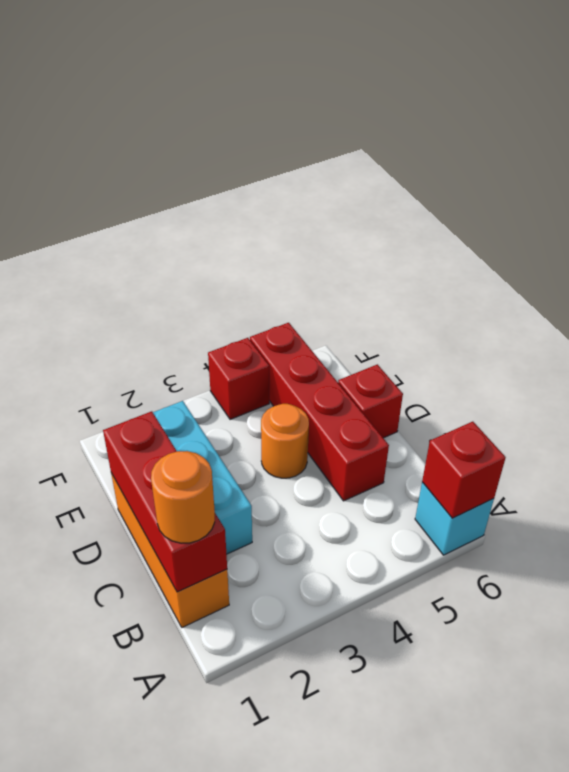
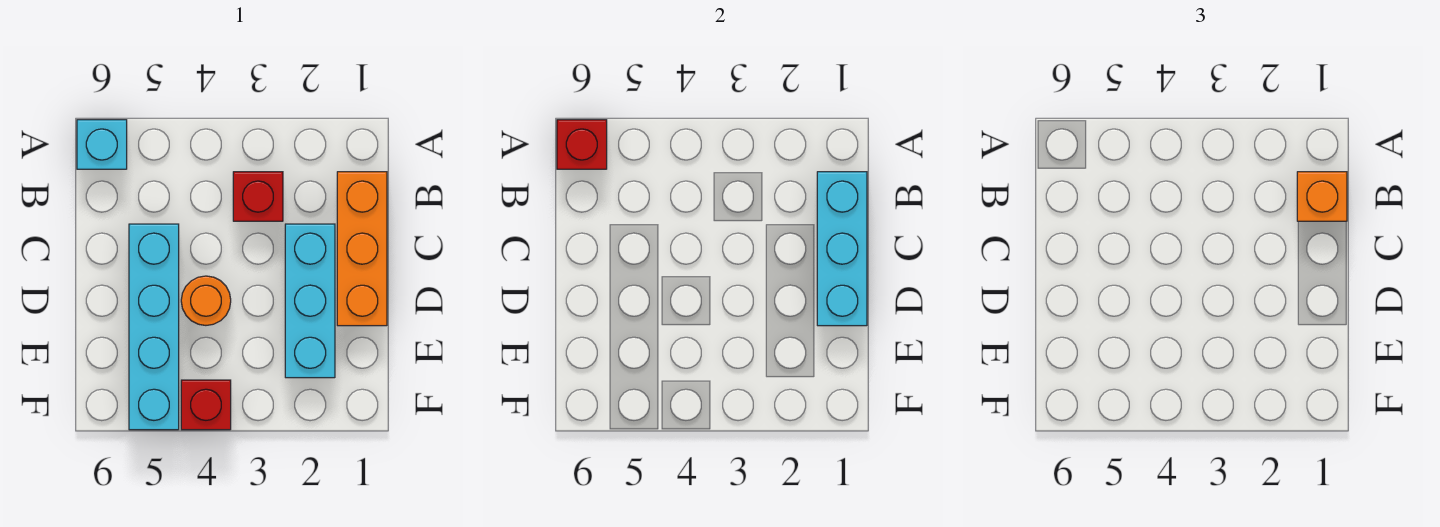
red 1x3 brick [103,411,227,592] -> cyan 1x3 brick [817,172,867,326]
orange 1x1 round brick [151,451,215,543] -> orange 1x1 brick [1297,172,1347,221]
red 1x4 brick [250,323,389,501] -> cyan 1x4 brick [129,224,179,430]
red 1x1 brick [338,364,403,438] -> red 1x1 brick moved to [233,172,283,221]

